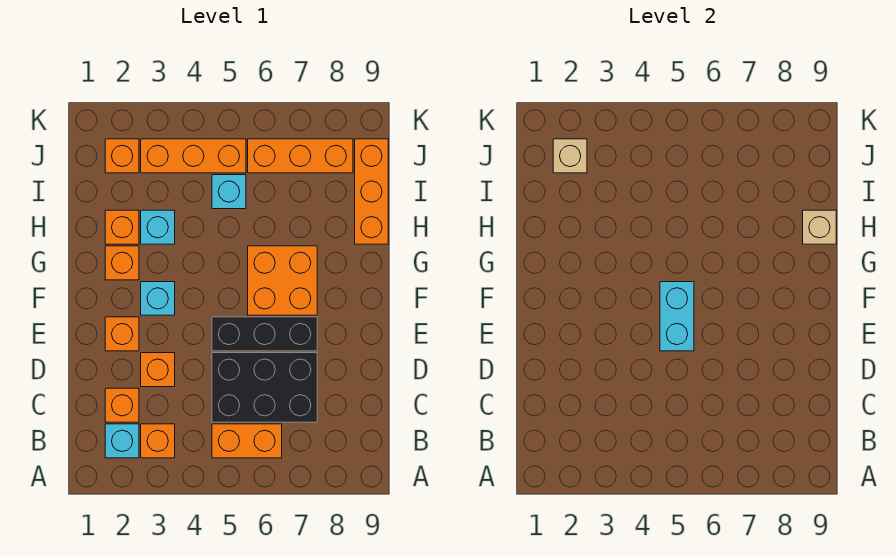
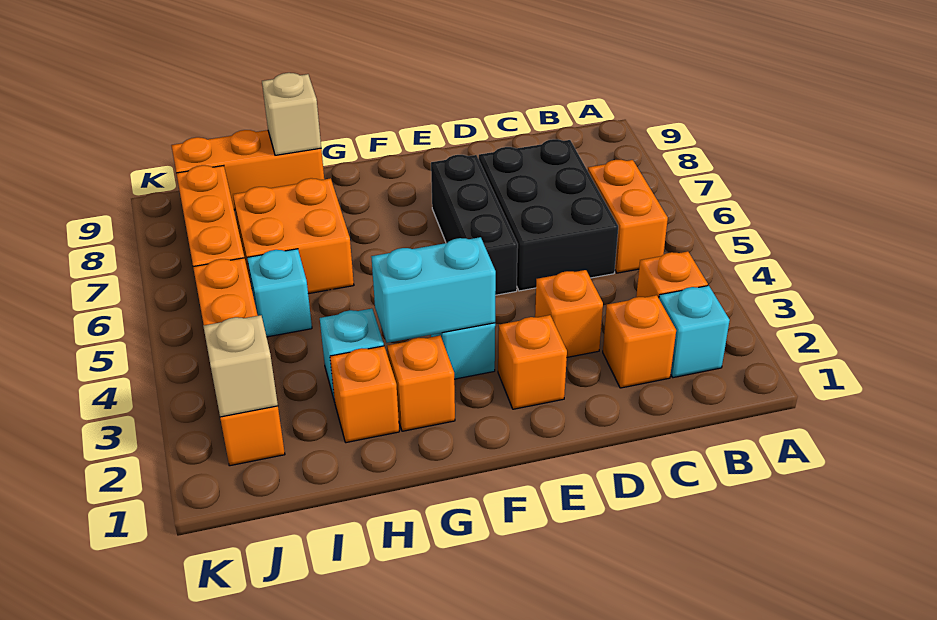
cyan 1x2 brick [660,282,694,351] -> cyan 1x2 brick moved to [371,237,496,343]
orange 2x2 brick [248,246,317,315] -> orange 2x2 brick moved to [233,178,354,294]

